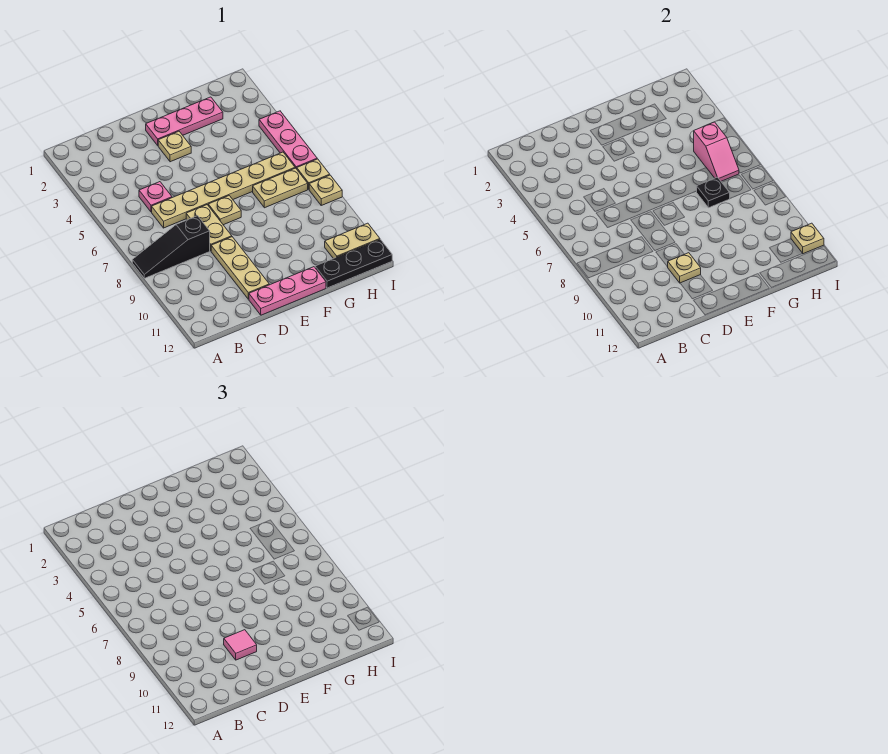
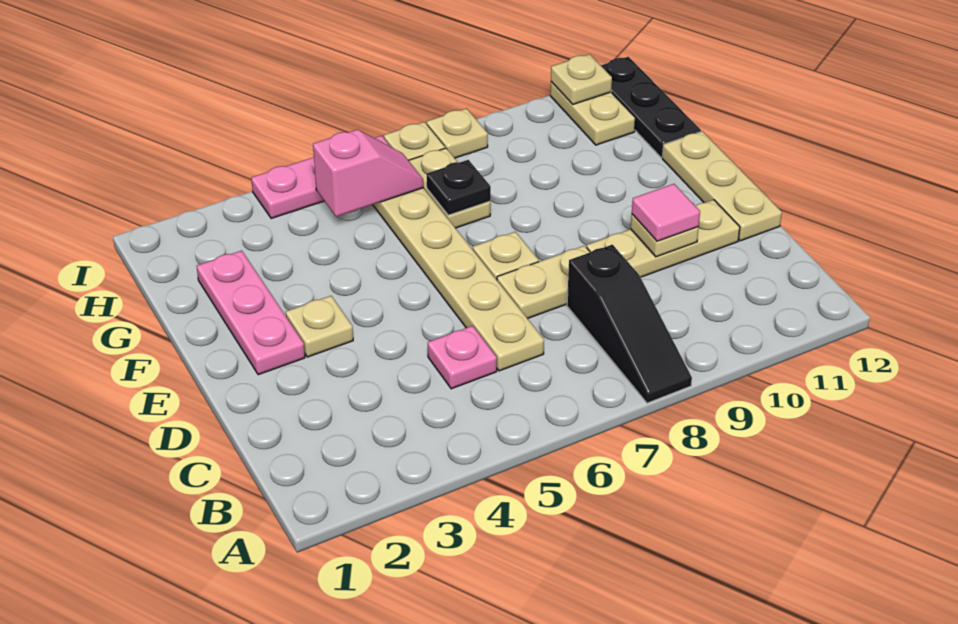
pink 1x3 plate [249,267,326,315] -> tan 1x3 plate [662,131,782,241]

